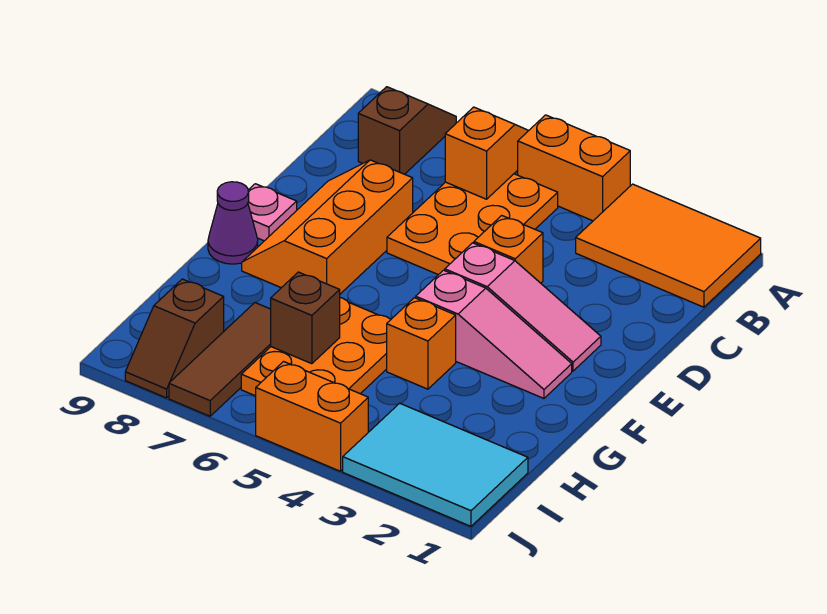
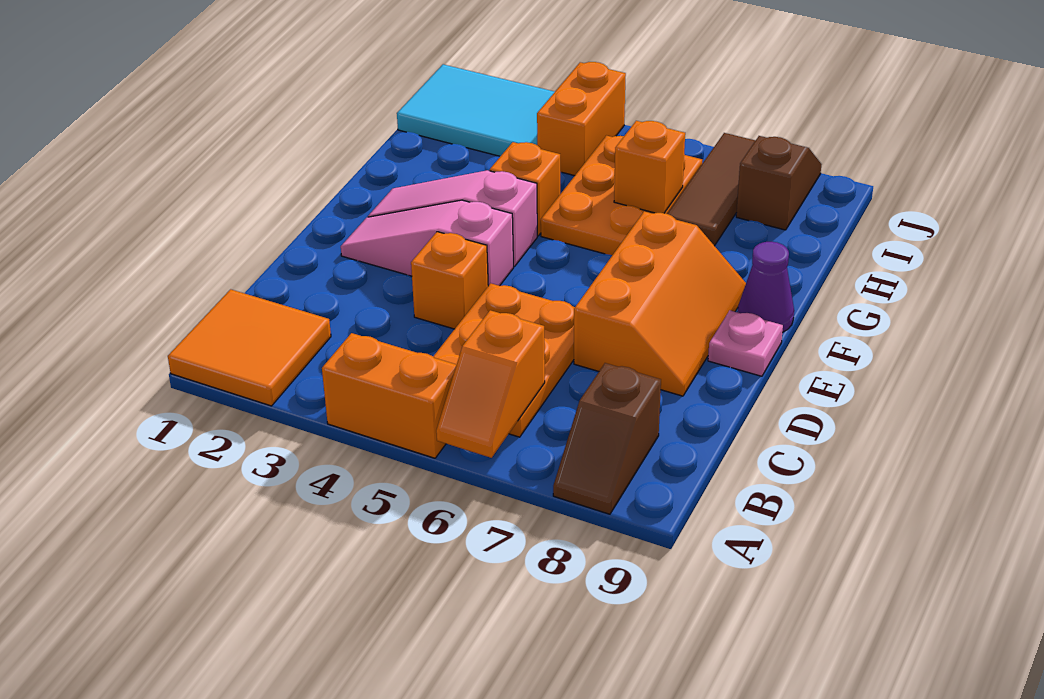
orange 2x3 tile [576,184,761,307] -> orange 2x2 tile [168,289,331,406]
brown 1x1 brick [271,272,340,364] -> orange 1x1 brick [614,121,685,213]
orange 1x2 brick [256,362,368,471] -> orange 1x2 brick turned to [537,62,626,176]

